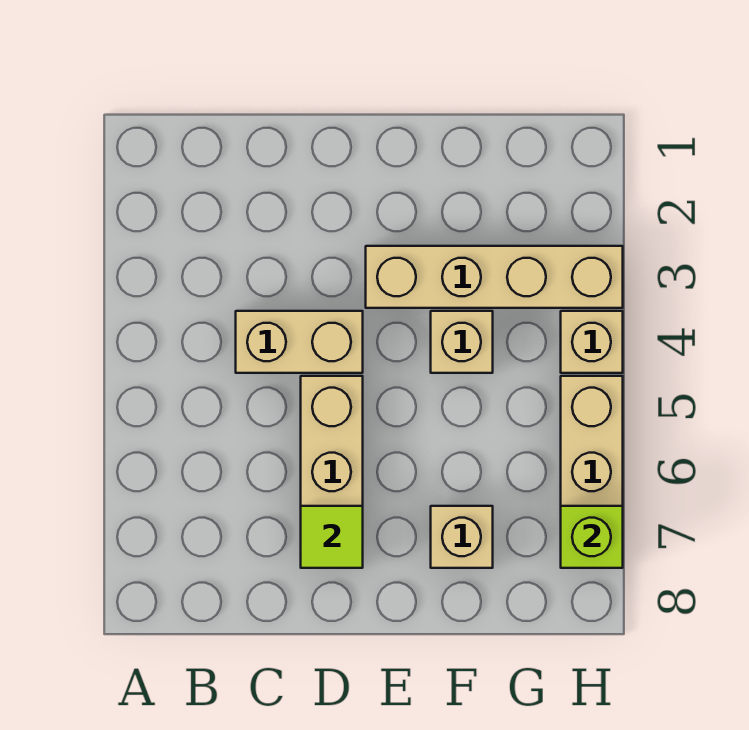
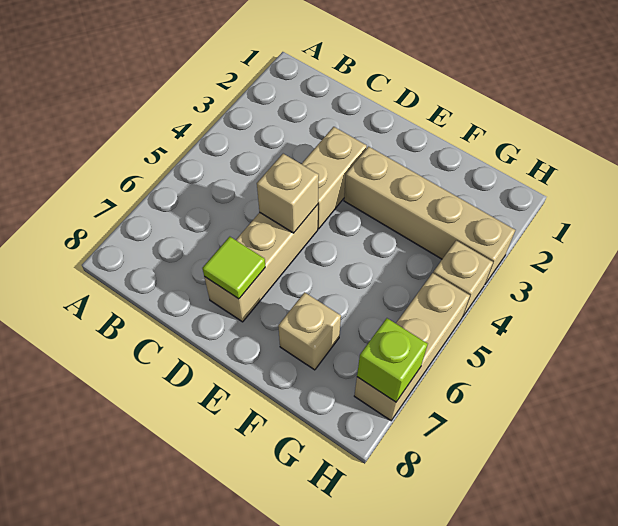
tan 1x2 brick [236,311,363,373] -> tan 1x2 brick turned to [302,127,367,229]
tan 1x1 brick [431,311,493,373] -> tan 1x1 brick moved to [257,154,319,233]

